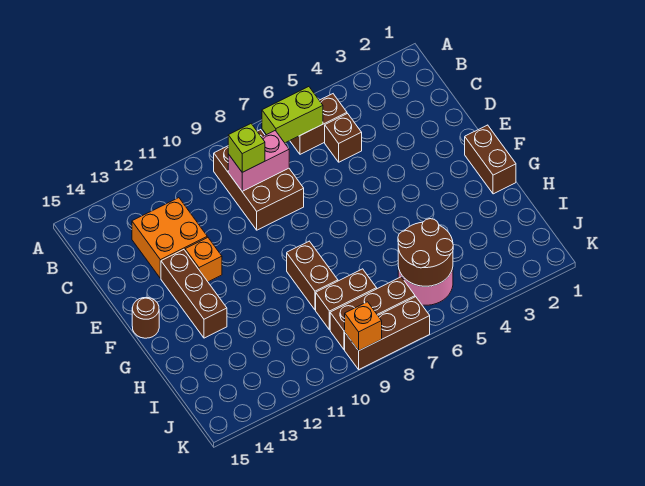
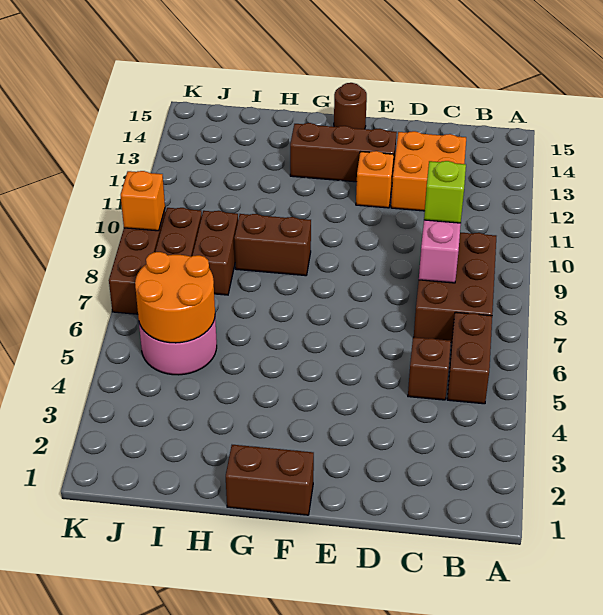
lime 1x2 brick [262,87,323,143] -> none
brown 2x3 brick [214,130,304,230] -> brown 2x3 brick turned to [414,232,496,343]
brown 2x2 round brick [398,219,453,286] -> orange 2x2 round brick [135,252,215,343]

